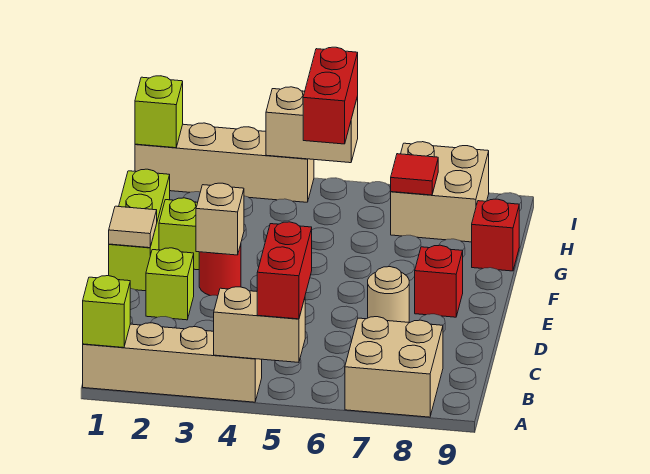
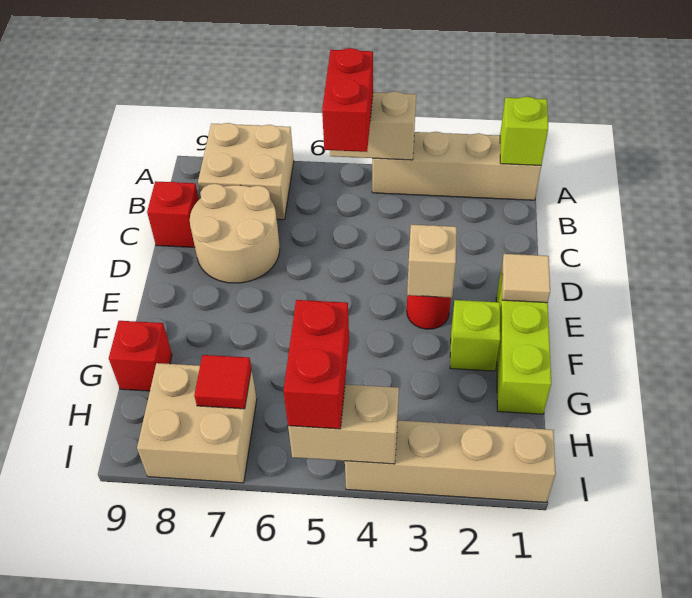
lime 1x1 brick [146,248,194,320] -> none
tan 1x1 round brick [368,267,409,322] -> tan 2x2 round brick [190,184,280,283]
red 1x1 brick [415,245,463,317] -> red 1x1 brick moved to [147,181,199,247]
lime 1x1 brick [135,76,183,148] -> none

